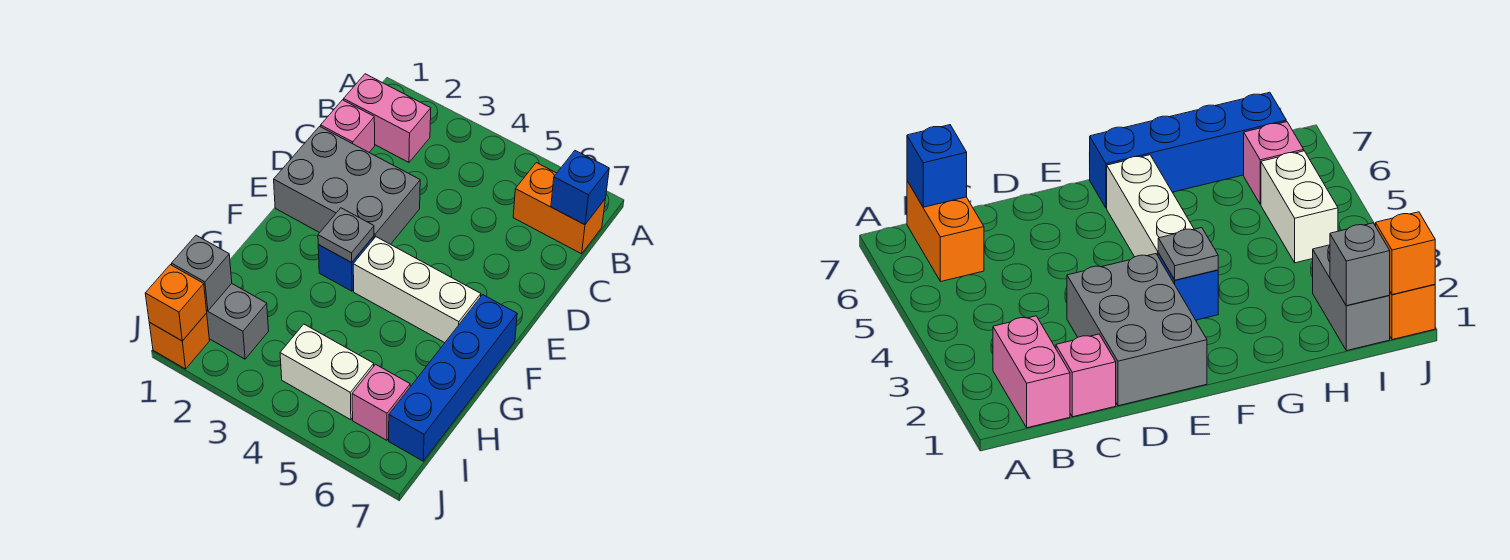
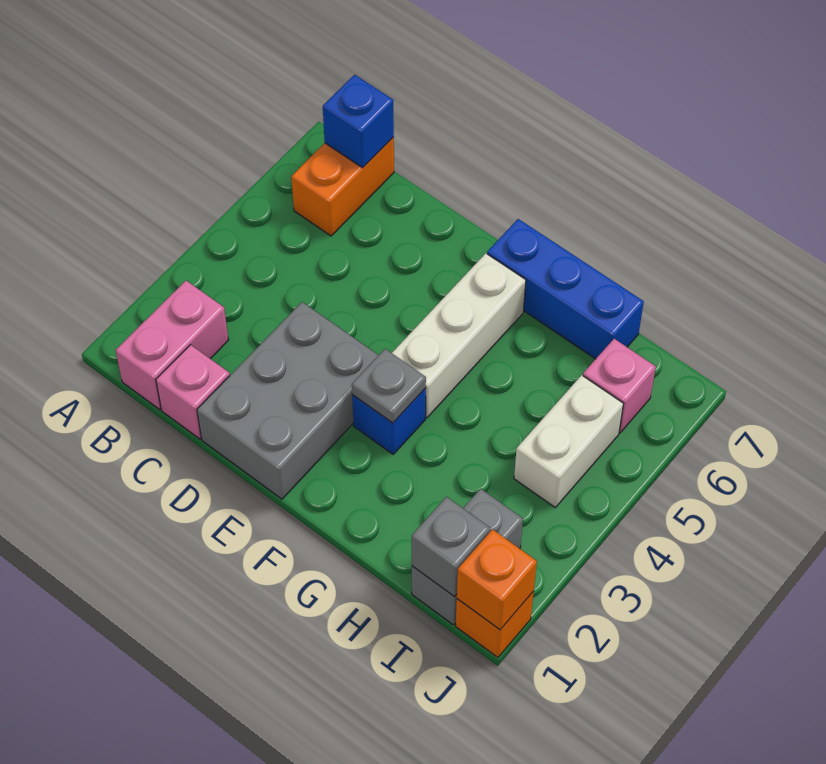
blue 1x4 brick [389,295,517,461] -> blue 1x3 brick [487,219,644,359]

